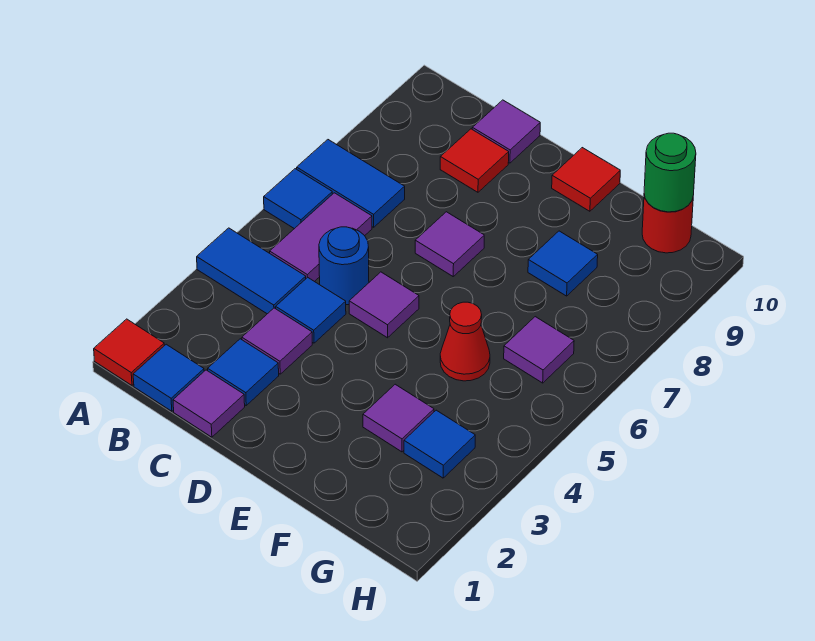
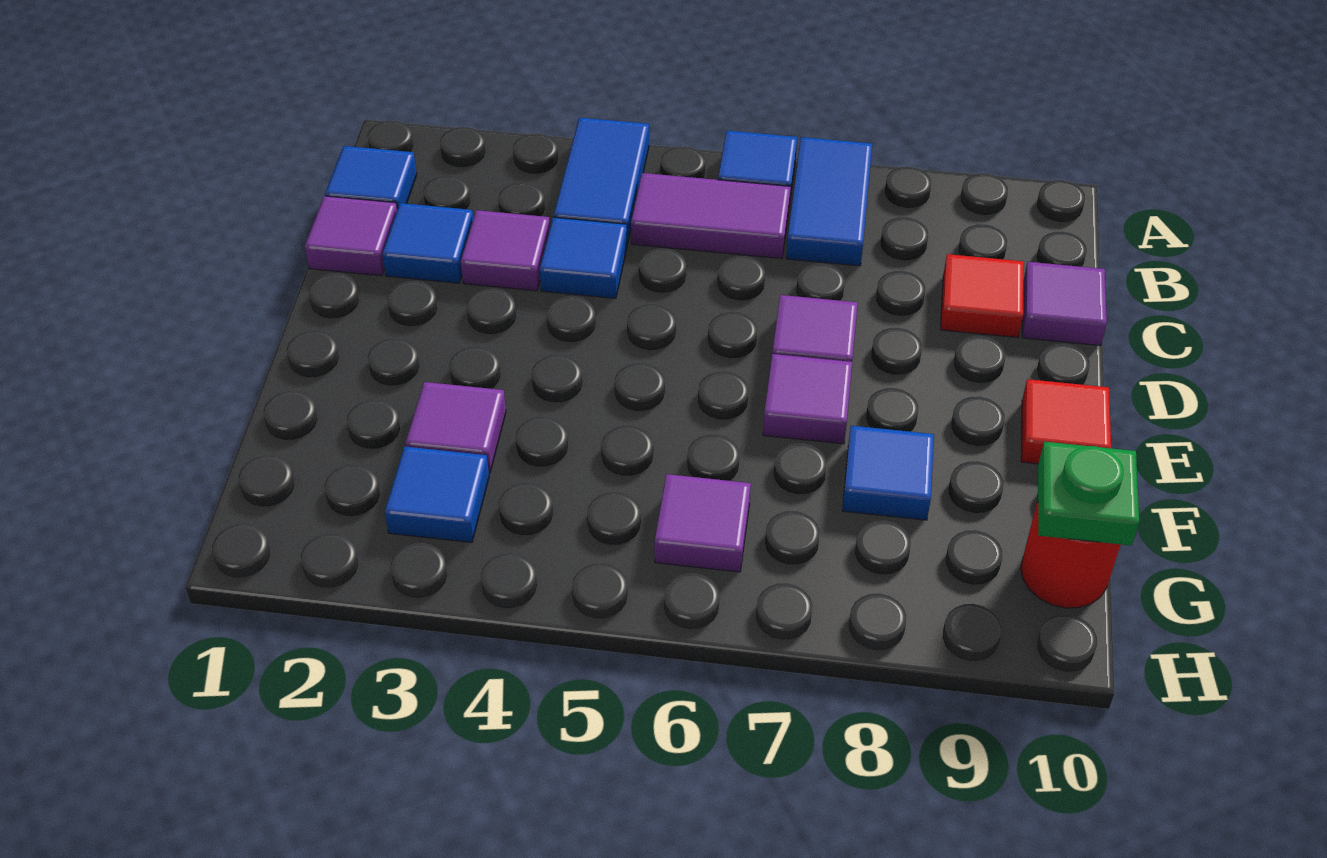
red 1x1 tile [94,319,164,385] -> none
blue 1x1 round brick [319,227,369,305] -> none
purple 1x1 tile [349,272,419,338] -> purple 1x1 tile moved to [763,354,852,444]
red 1x1 cone [440,302,490,381] -> none
green 1x1 round brick [644,133,696,212] -> green 1x1 plate [1038,442,1139,546]

